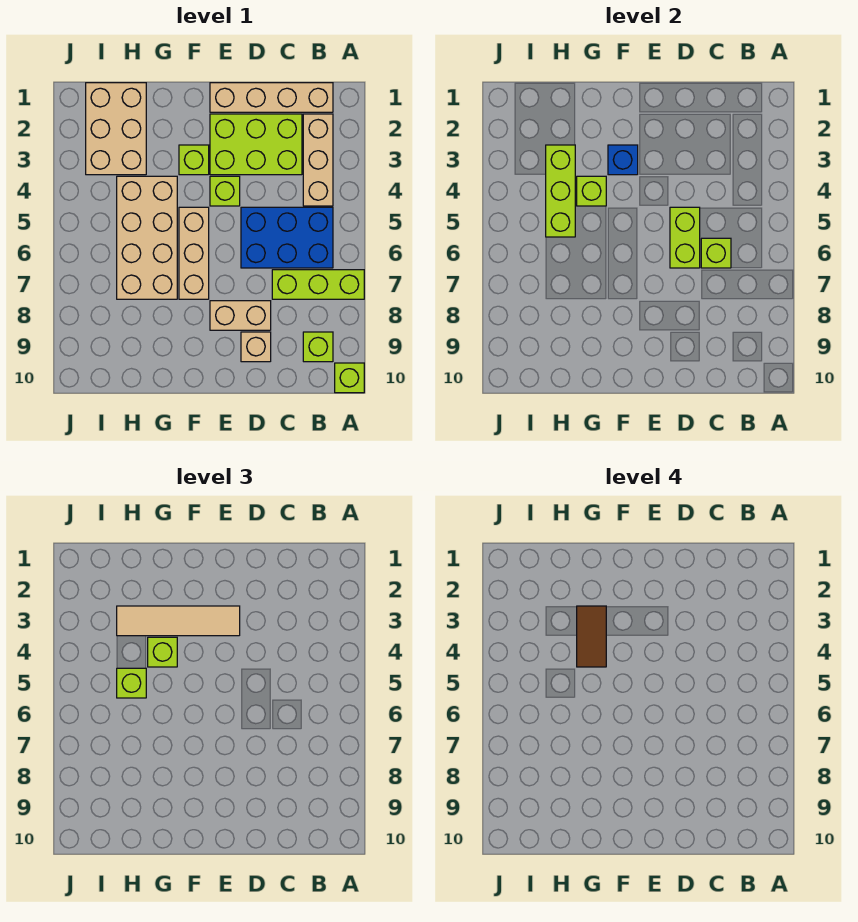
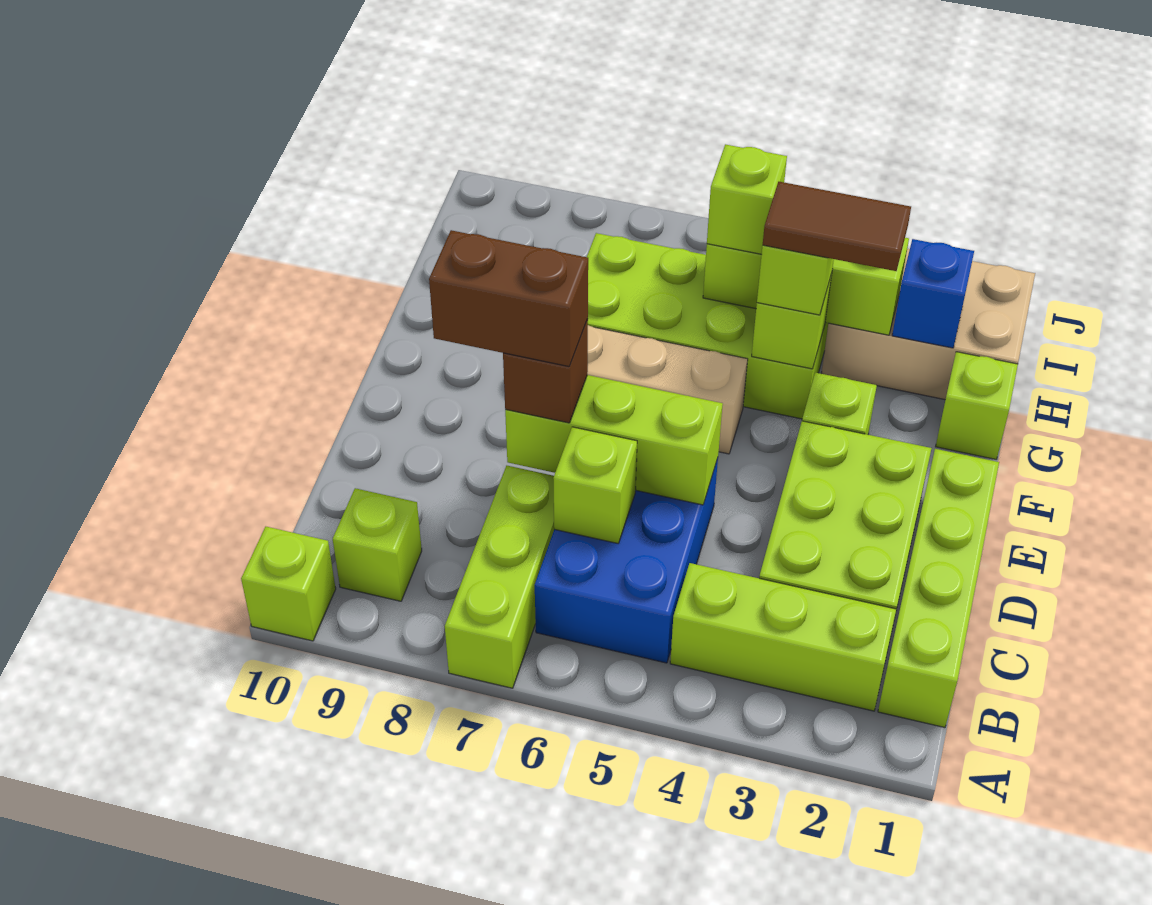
tan 1x4 brick [210,83,333,112] -> lime 1x4 brick [878,449,999,728]
tan 1x3 brick [303,114,333,206] -> lime 1x3 brick [670,563,896,711]
lime 1x2 brick [670,207,700,268] -> lime 1x3 brick [505,375,723,505]
none -> brown 1x1 brick [503,319,588,423]
none -> brown 1x2 brick [429,230,588,366]
tan 1x2 brick [210,301,271,330] -> none
tan 1x1 brick [241,332,271,362] -> none
tan 1x4 tile [117,606,240,636] -> none
lime 1x1 brick [210,176,240,206] -> lime 1x1 brick moved to [936,352,1018,459]
blue 1x1 brick [608,145,638,175] -> blue 1x1 brick moved to [892,239,974,348]
tan 2x4 brick [117,176,177,299] -> lime 2x4 brick [587,233,829,419]

